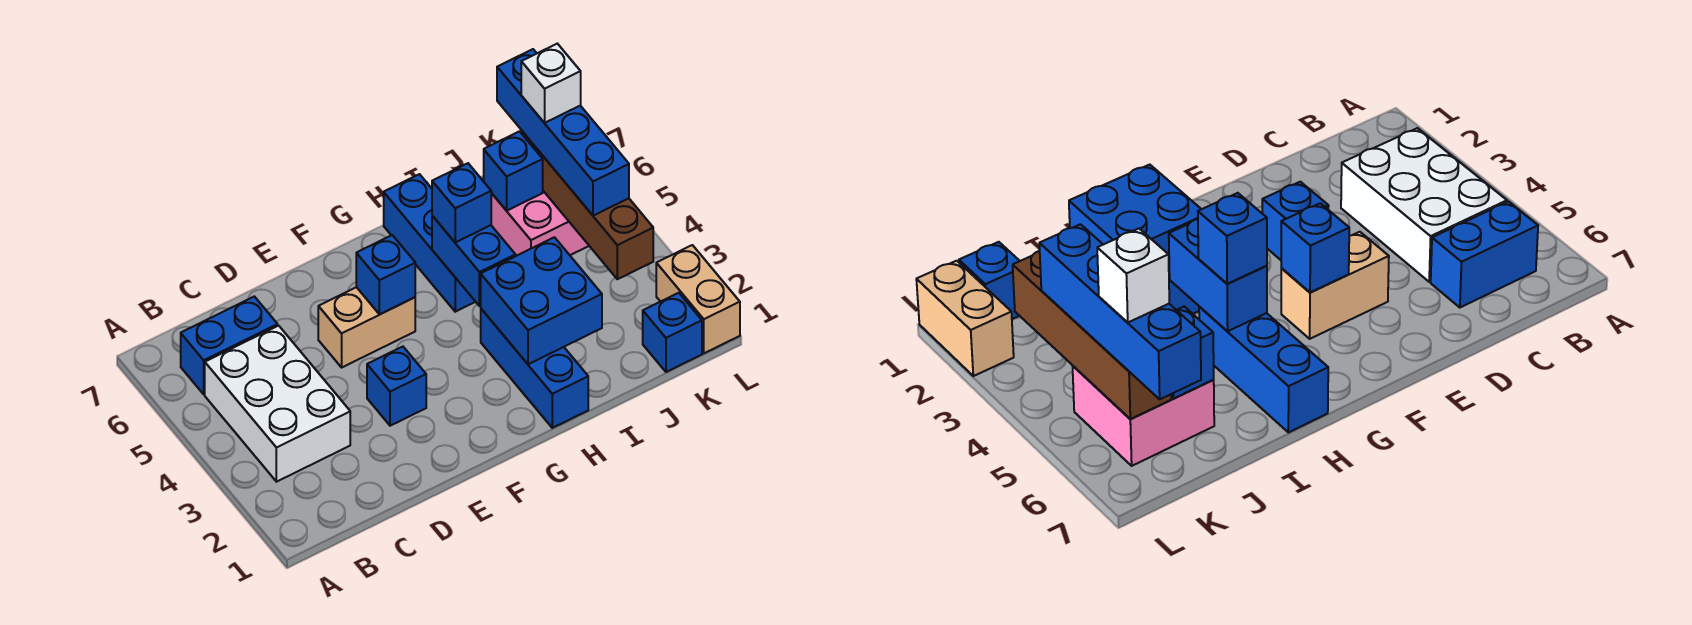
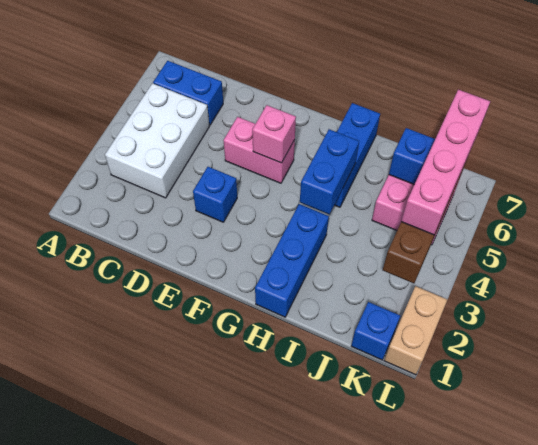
tan 1x2 brick [318,287,415,367] -> pink 1x2 brick [224,117,295,183]
blue 1x1 brick [356,235,415,314] -> pink 1x1 brick [252,105,296,163]
blue 2x2 brick [481,237,602,364] -> none
blue 1x1 brick [432,163,491,242] -> none
blue 1x4 brick [497,49,629,216] -> pink 1x4 brick [401,90,490,235]
white 1x1 brick [521,44,581,123] -> none

